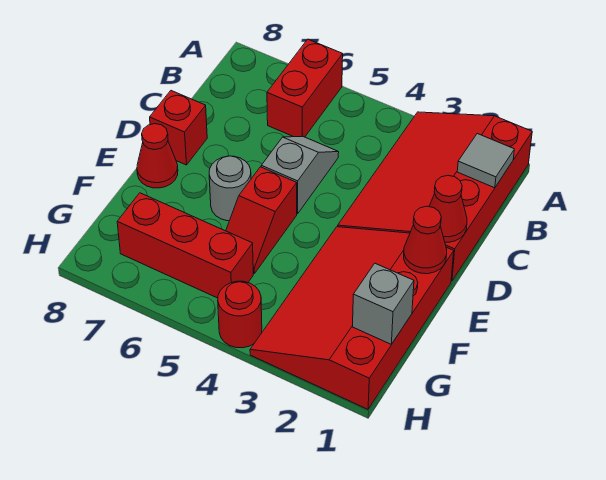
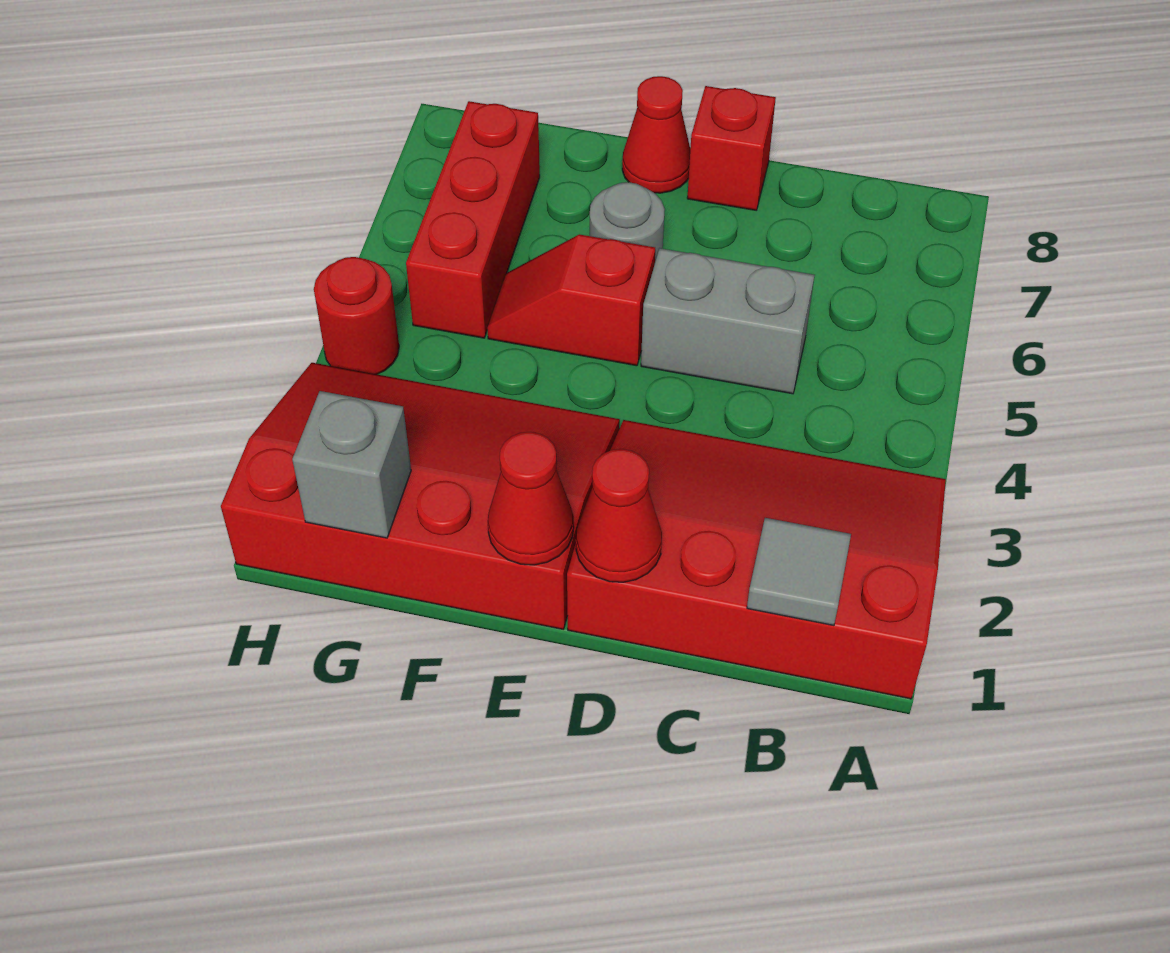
red 1x2 brick [267,39,343,137] -> none
grey 1x2 slope [261,136,339,214] -> grey 1x2 brick [641,248,815,394]

